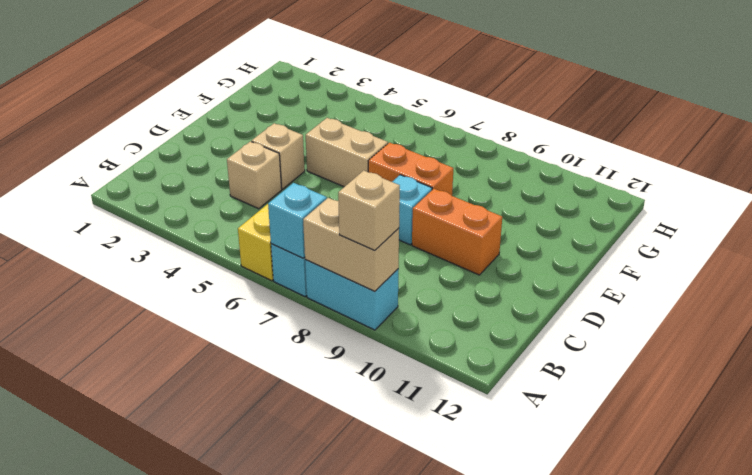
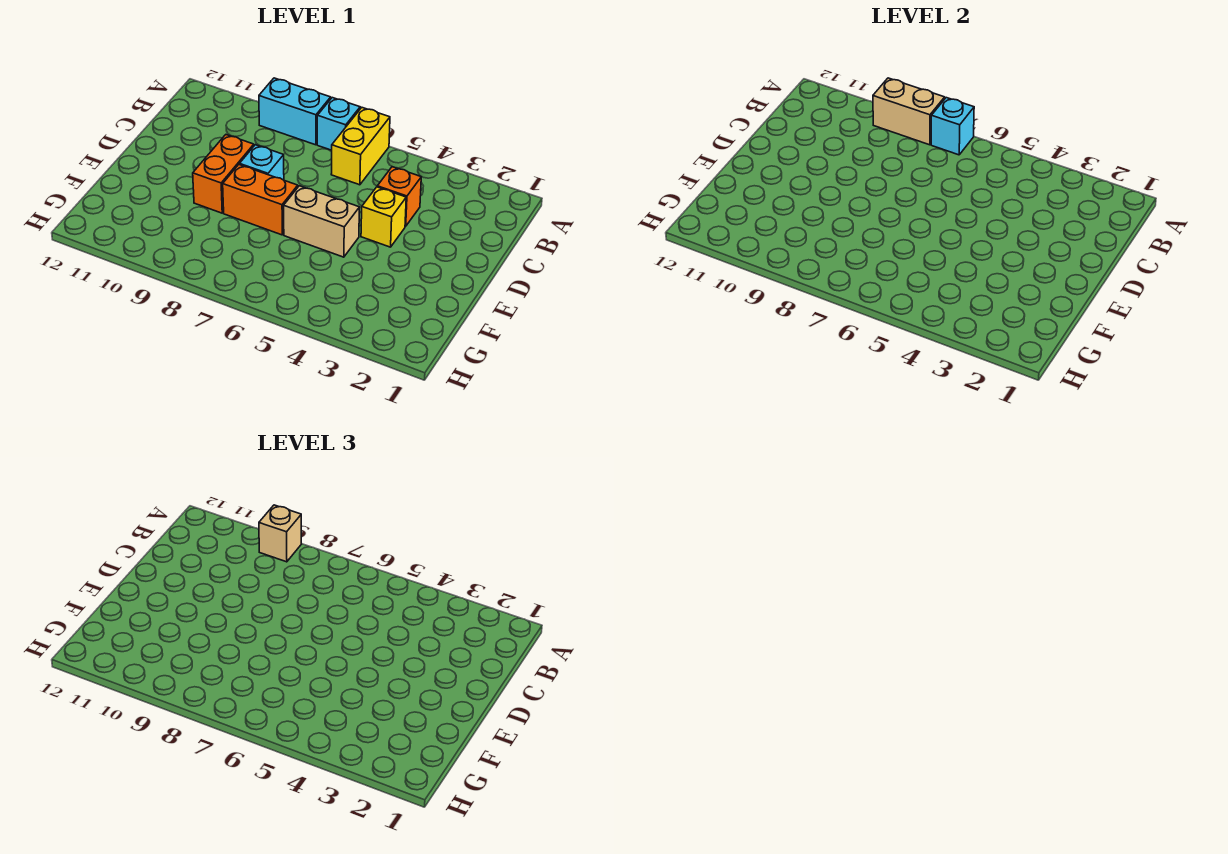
tan 1x1 brick [227,141,282,209] -> orange 1x1 brick [377,167,421,226]
tan 1x1 brick [252,123,305,189] -> yellow 1x1 brick [361,187,406,247]
orange 1x2 brick [412,189,502,275] -> orange 1x2 brick turned to [193,135,254,213]

